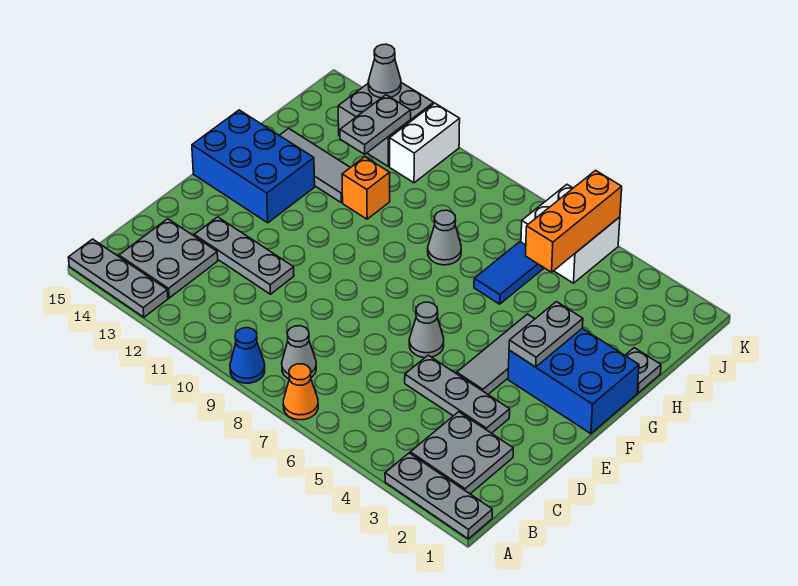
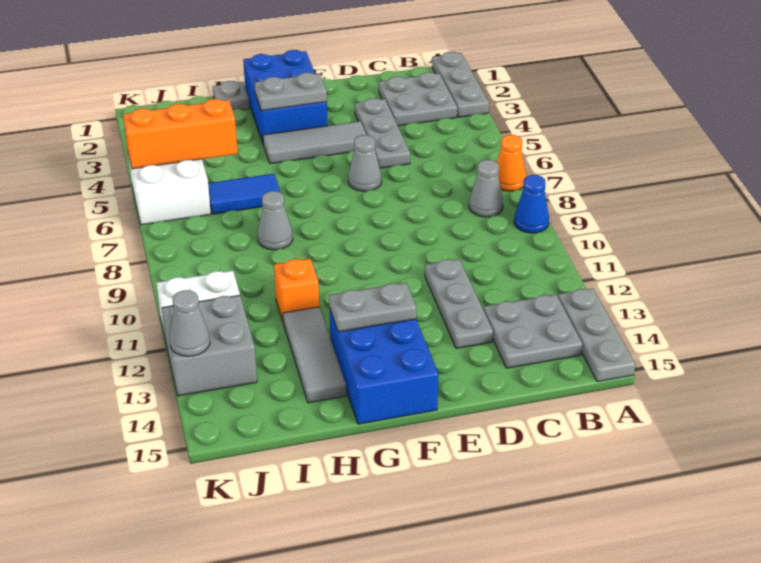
grey 1x2 plate [340,95,411,154] -> grey 1x2 plate moved to [329,283,416,332]

